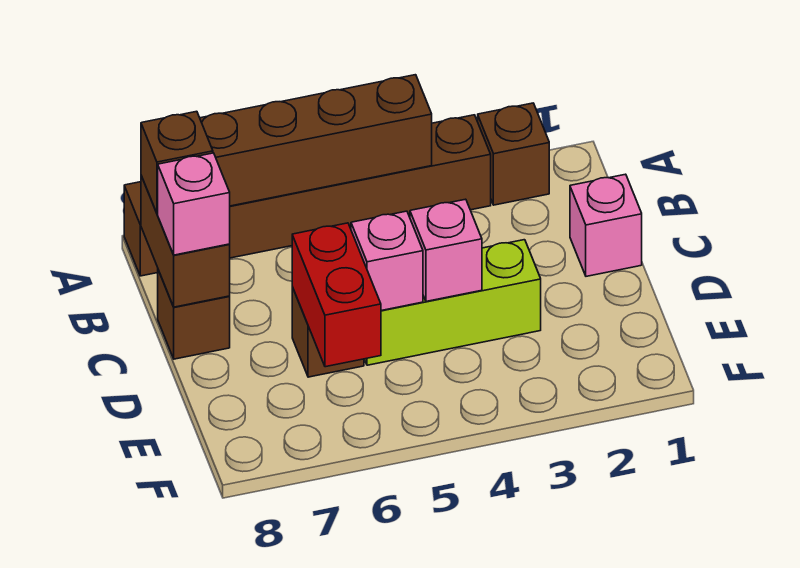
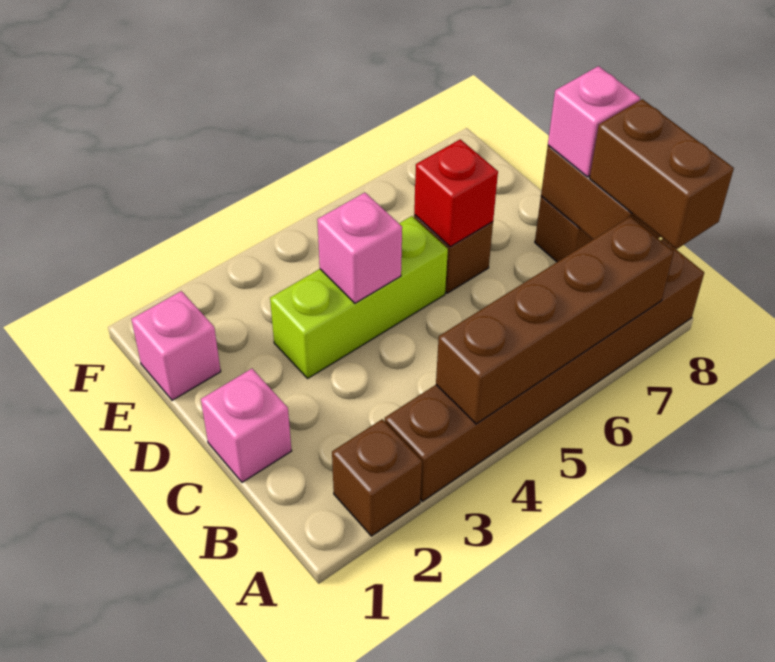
brown 1x1 brick [141,111,213,214] -> brown 1x2 brick [590,99,734,249]
pink 1x1 brick [351,211,423,311] -> pink 1x1 brick moved to [131,291,221,400]
red 1x2 brick [292,223,381,367] -> red 1x1 brick [414,139,498,247]

